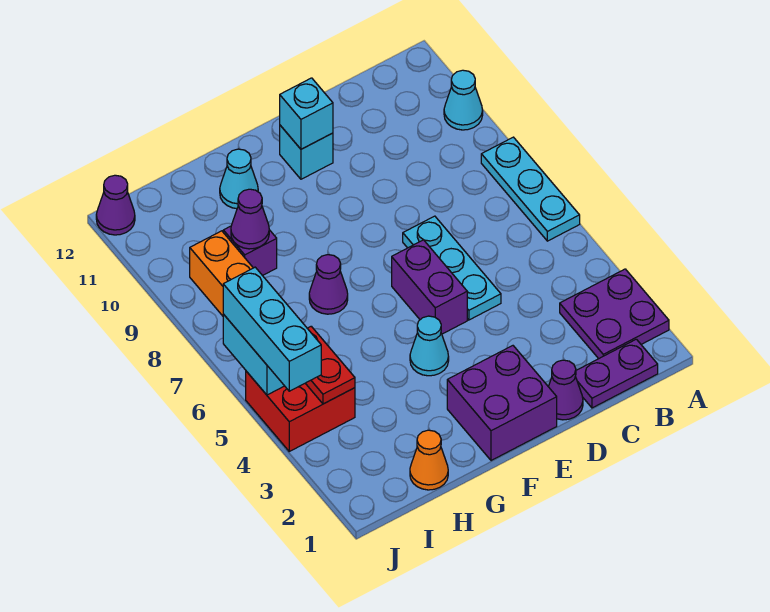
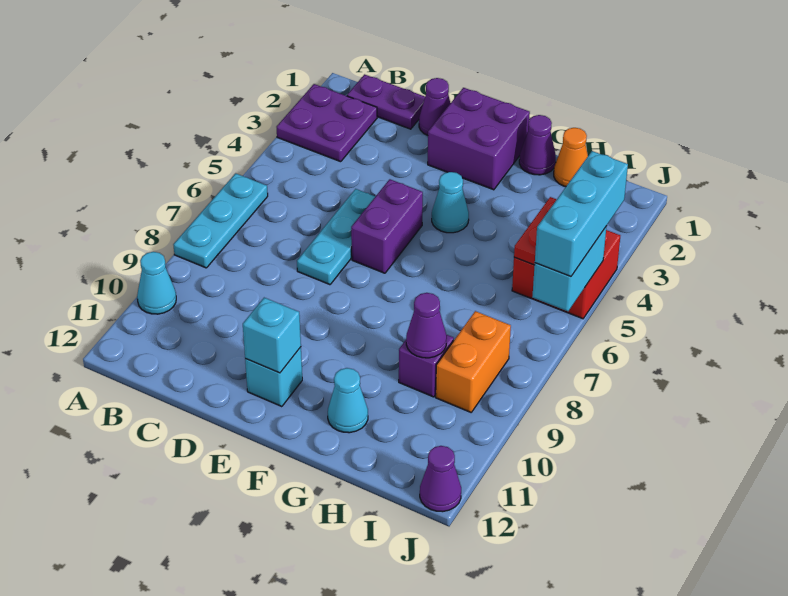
purple 1x1 cone [309,255,348,314] -> purple 1x1 cone moved to [519,115,556,175]

